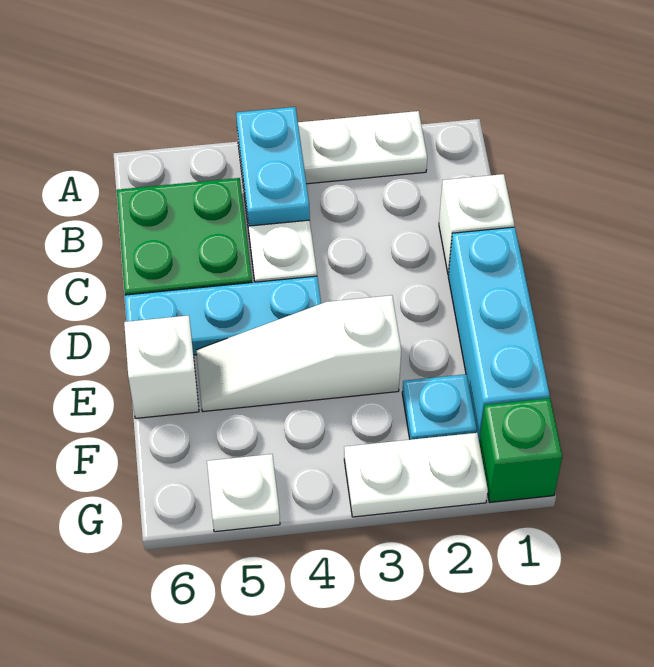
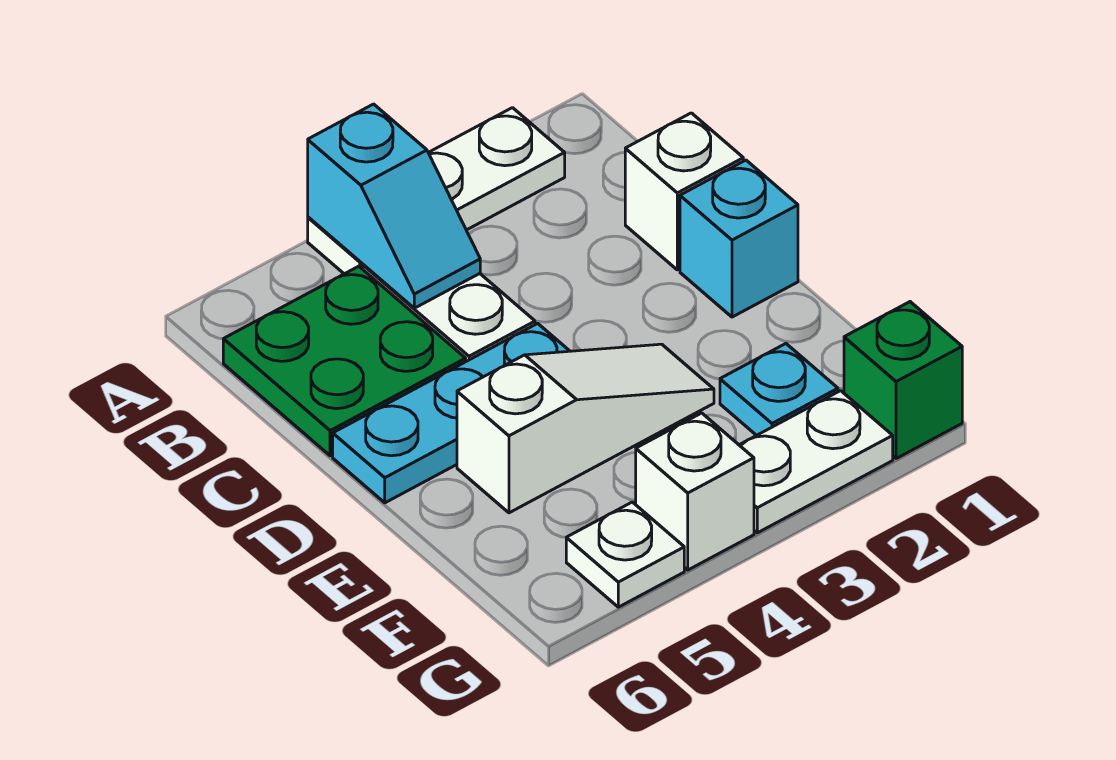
cyan 1x2 plate [236,107,310,226] -> cyan 1x2 slope [308,104,480,308]
cyan 1x3 brick [448,227,550,441] -> cyan 1x1 brick [680,160,798,317]
white 1x3 slope [196,295,401,412] -> white 1x3 slope turned to [457,344,714,513]
white 1x1 brick [124,315,199,418] -> white 1x1 brick moved to [636,413,754,570]

